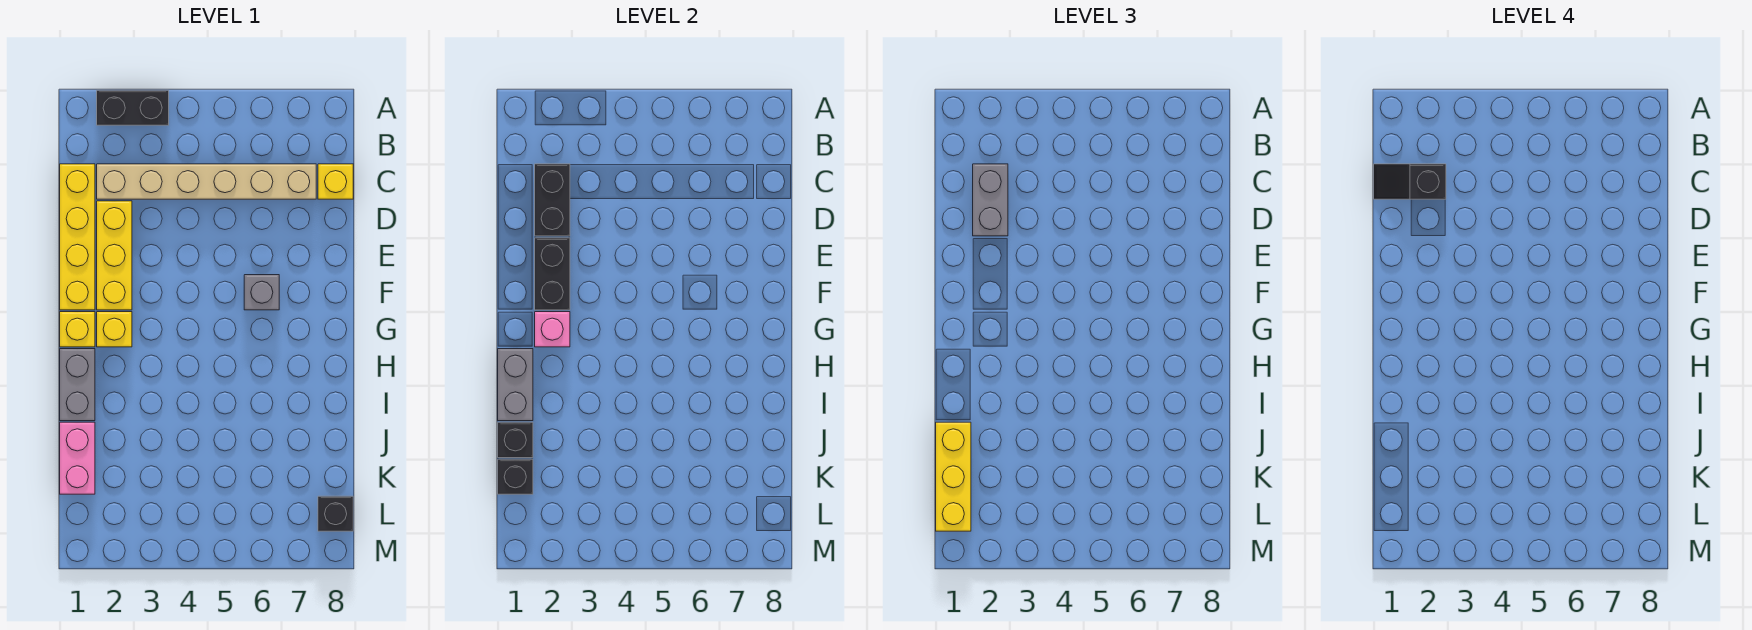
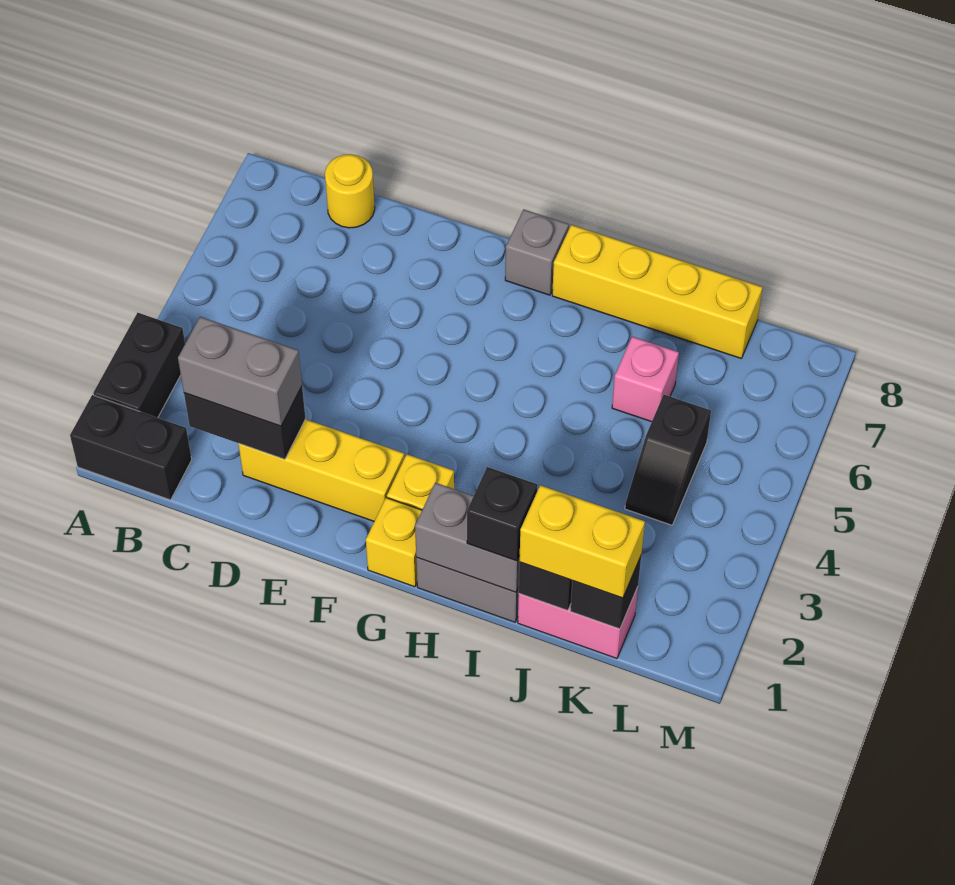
yellow 1x4 brick [60,164,95,310] -> yellow 1x4 brick moved to [552,225,763,358]
black 1x2 slope [1374,164,1446,199] -> black 1x2 slope moved to [625,395,711,525]
tan 1x6 brick [97,164,316,199] -> none
yellow 1x1 brick [318,164,353,199] -> yellow 1x1 round brick [325,154,375,228]
black 1x2 brick [535,238,570,310] -> black 1x2 brick moved to [70,395,192,500]
grey 1x1 brick [244,275,279,310] -> grey 1x1 brick moved to [505,210,569,295]
pink 1x1 brick [535,312,570,347] -> pink 1x1 brick moved to [612,337,679,422]
yellow 1x3 brick [936,422,971,531] -> yellow 1x2 brick [519,485,645,598]
black 1x1 brick [318,496,353,531] -> black 1x1 brick moved to [467,467,538,561]

